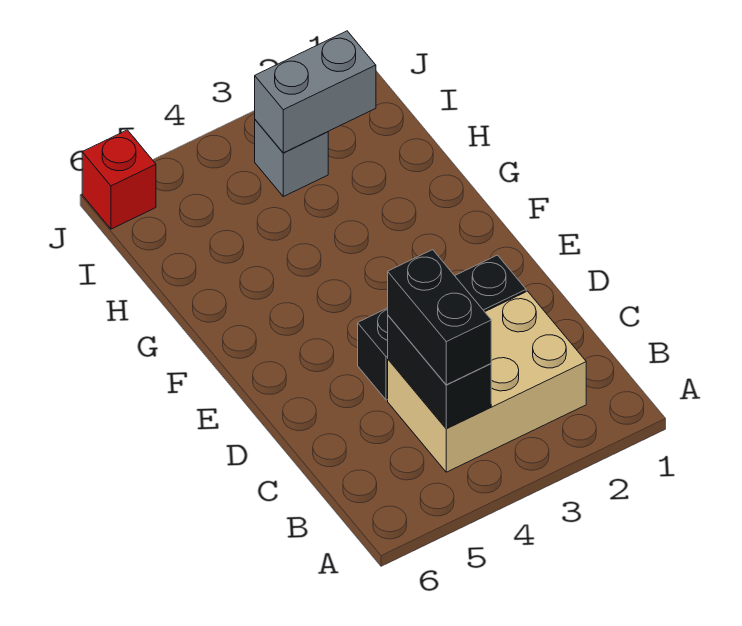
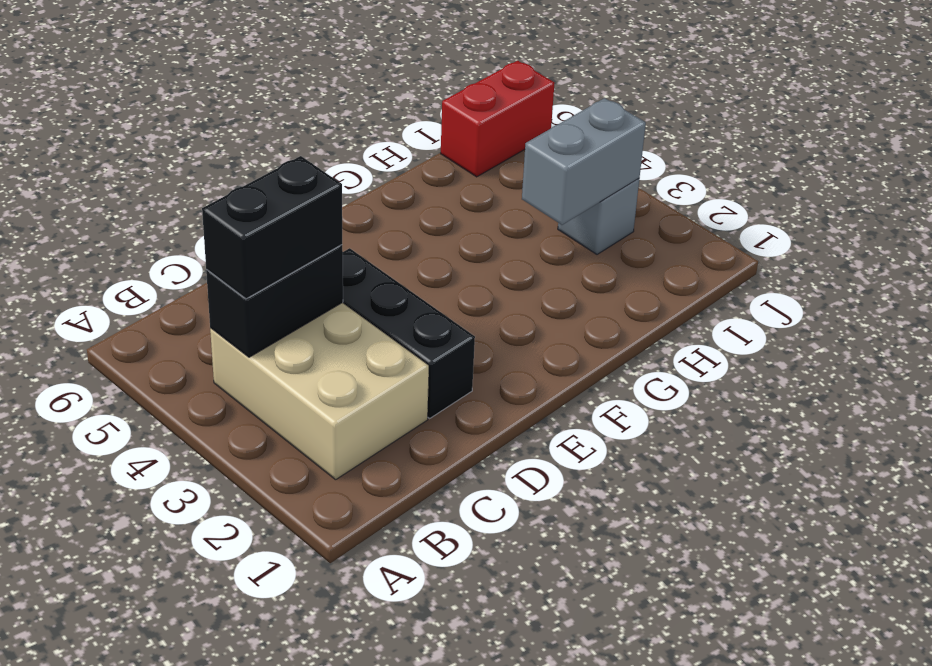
grey 1x2 brick [255,31,376,153] -> grey 1x2 brick turned to [522,98,646,225]
red 1x1 brick [82,130,156,229] -> red 1x2 brick [441,61,554,177]

